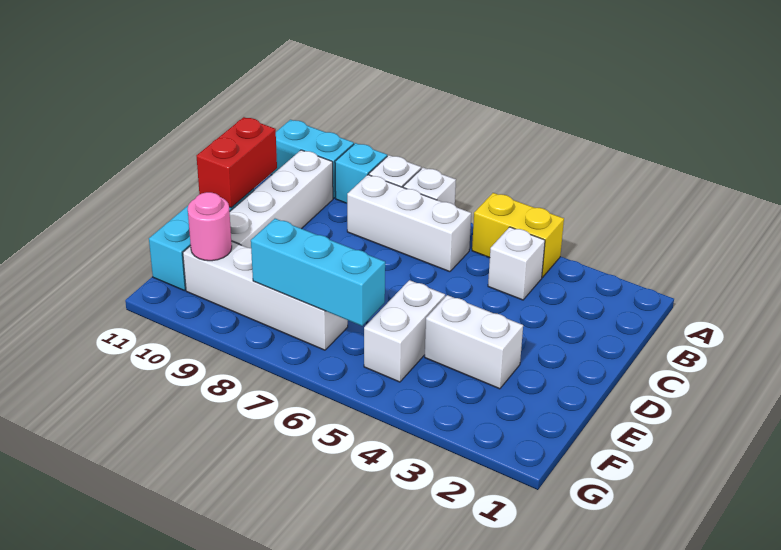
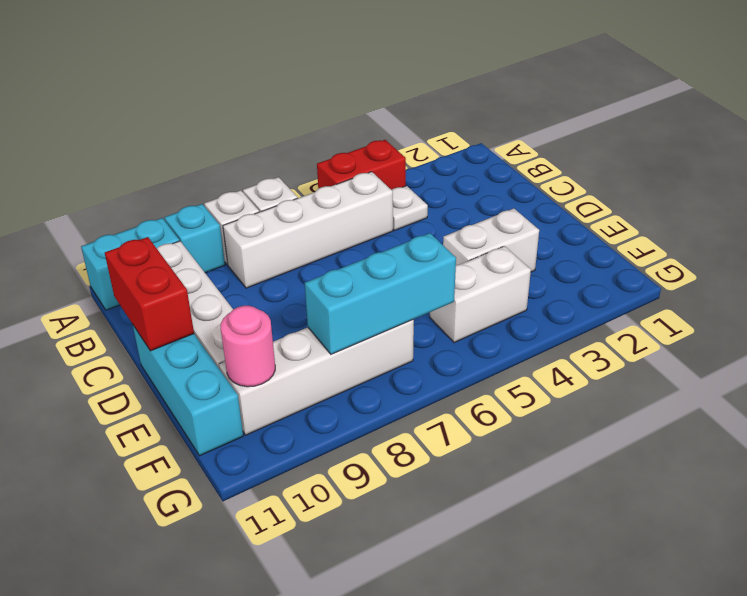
yellow 1x2 brick [472,193,564,278] -> red 1x2 brick [317,140,406,190]
white 1x1 brick [488,227,545,300] -> white 1x1 plate [392,186,428,230]
white 1x3 brick [347,175,471,272] -> white 1x4 brick [223,172,393,288]
white 1x2 brick [364,280,445,382] -> white 1x2 brick turned to [430,246,531,343]

